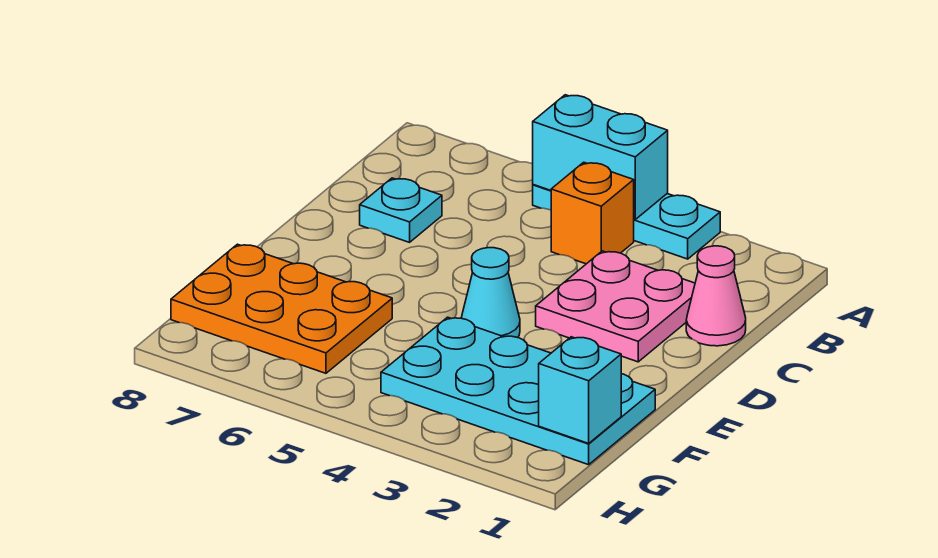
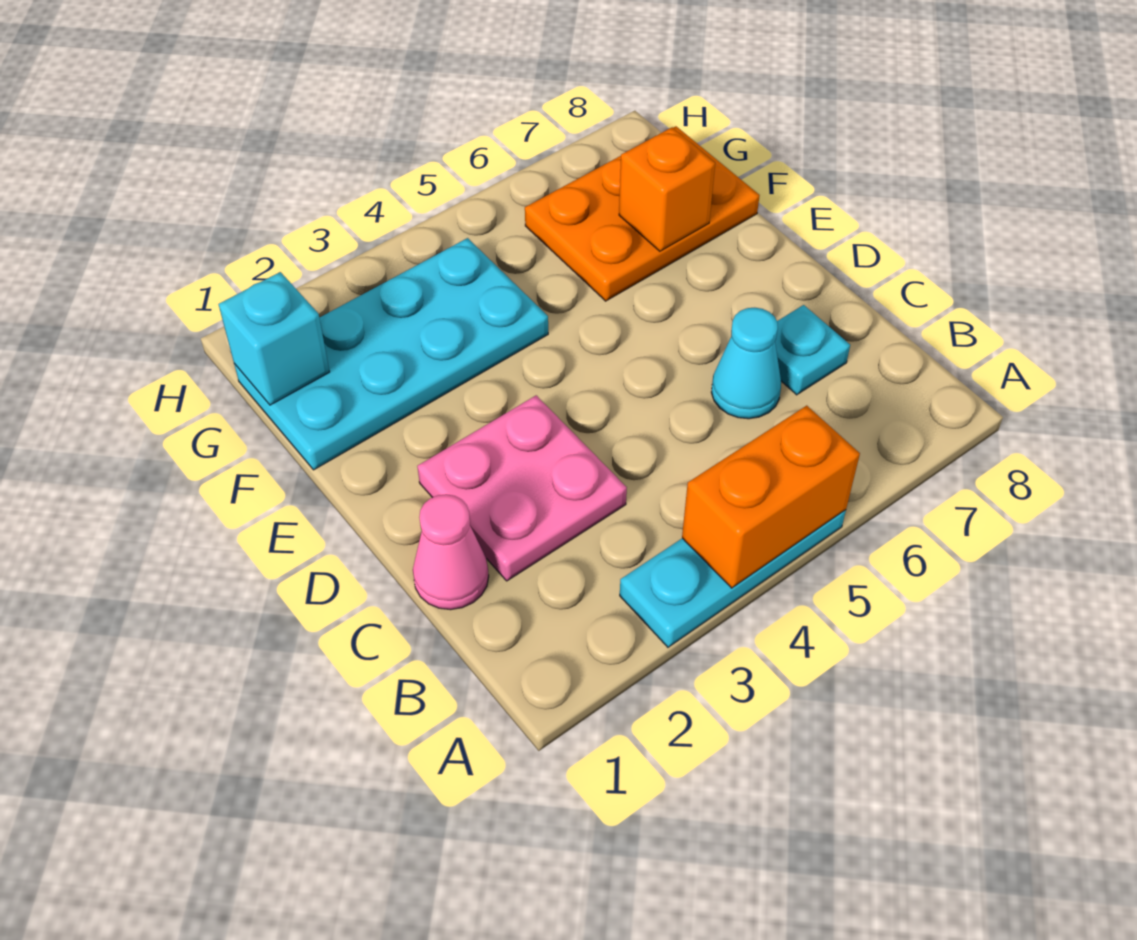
cyan 1x2 brick [533,95,668,220] -> orange 1x2 brick [682,406,860,588]
orange 1x1 brick [551,162,634,264] -> orange 1x1 brick moved to [619,127,715,251]
cyan 1x1 cone [461,248,520,338] -> cyan 1x1 cone moved to [711,308,781,419]

